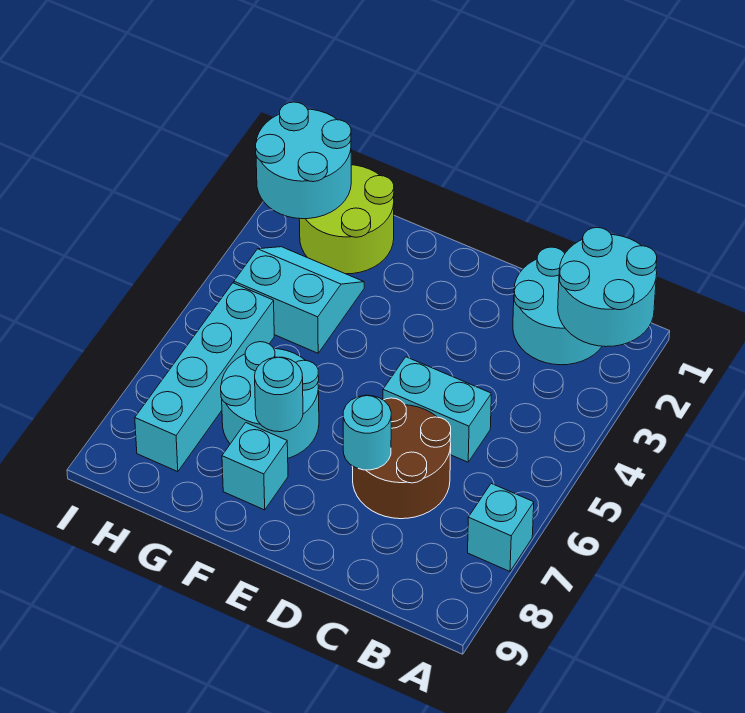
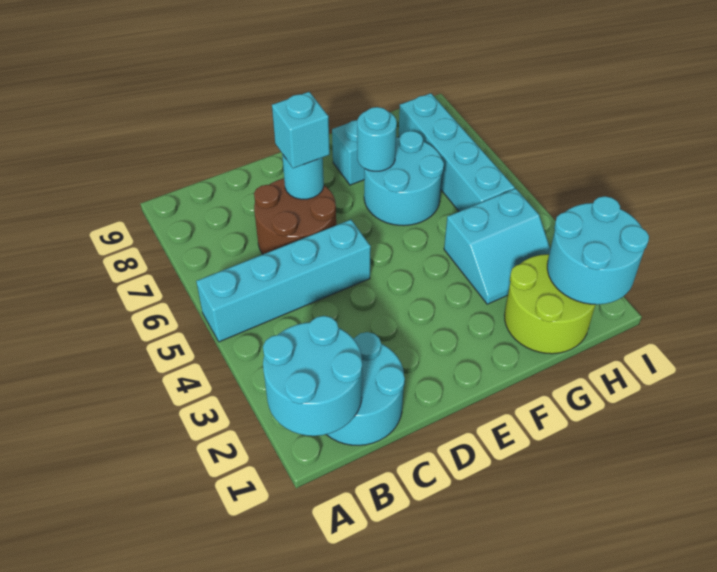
cyan 1x1 brick [468,484,534,571] -> cyan 1x1 brick moved to [272,92,330,168]
cyan 1x2 brick [383,357,491,462] -> cyan 1x4 brick [196,220,371,342]

